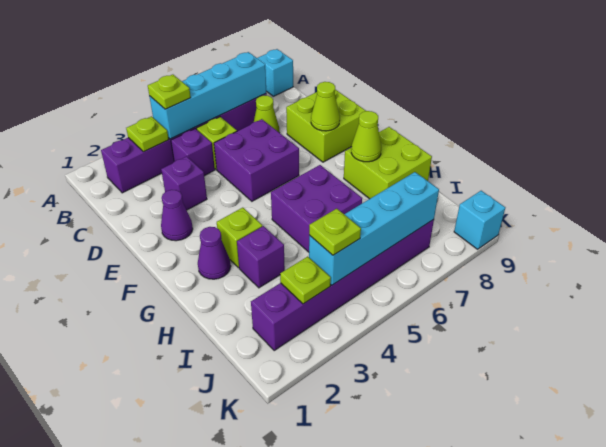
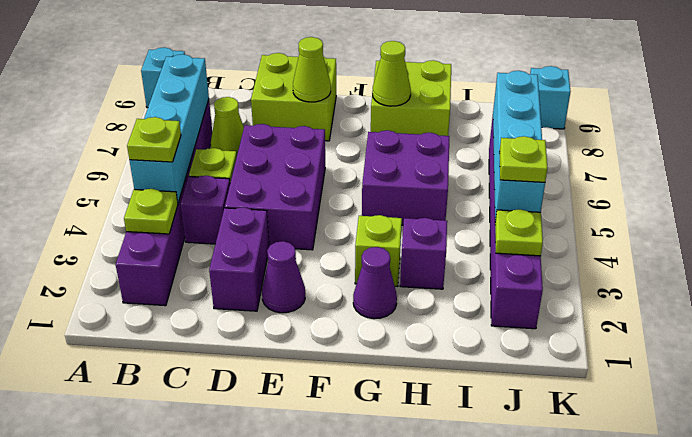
purple 1x1 brick [161,156,207,210] -> purple 1x2 brick [209,207,269,311]
purple 2x2 brick [214,119,299,201] -> purple 2x3 brick [225,124,325,250]

